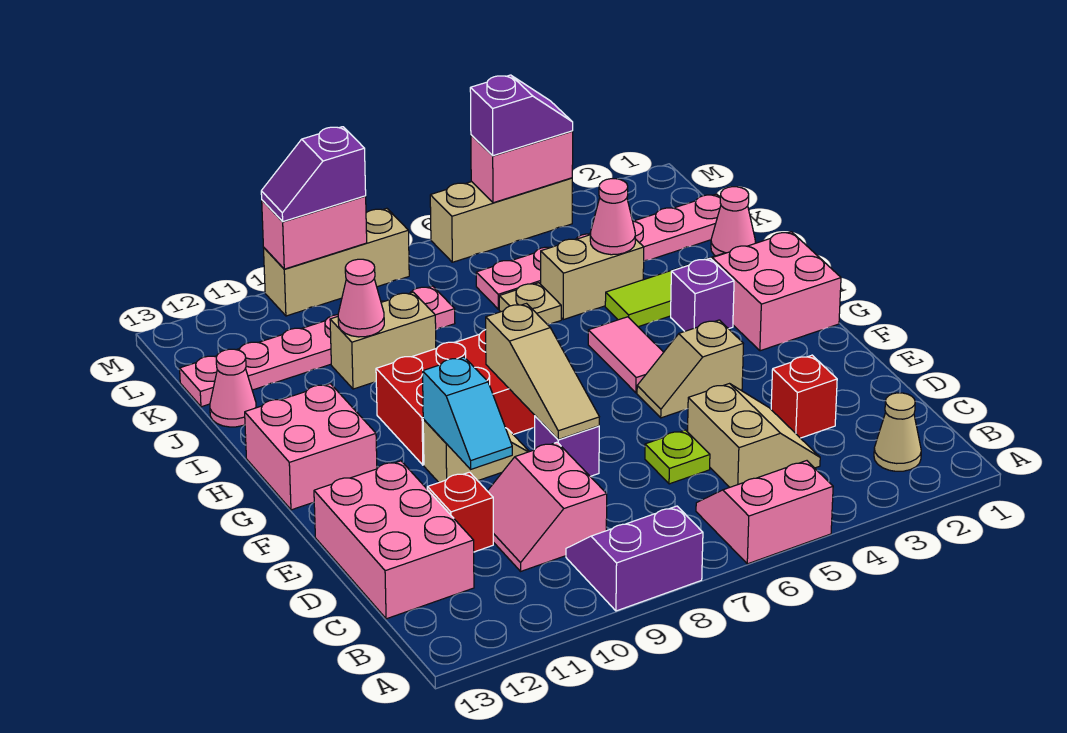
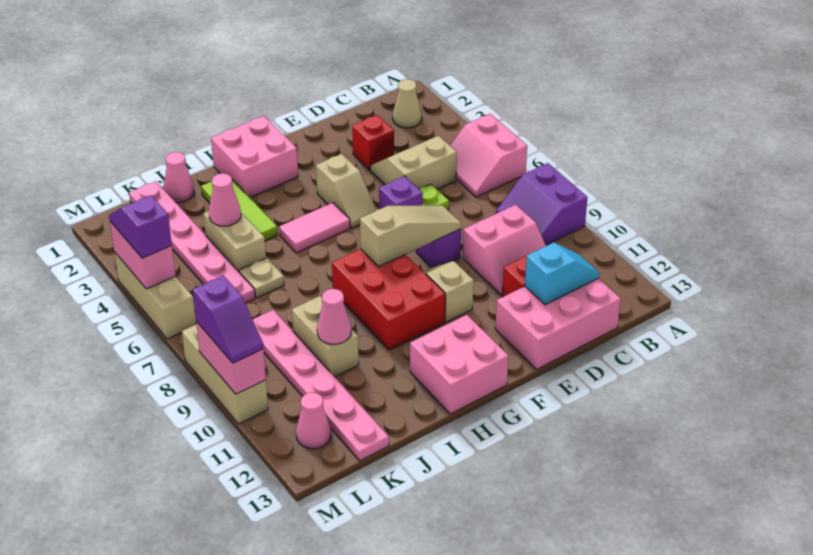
cyan 1x2 slope [423,357,512,469] -> cyan 1x2 slope moved to [525,242,599,305]
purple 1x1 brick [671,258,734,331] -> purple 1x1 brick moved to [379,176,423,209]
pink 1x1 cone [210,349,256,427] -> pink 1x1 cone moved to [296,392,331,449]

